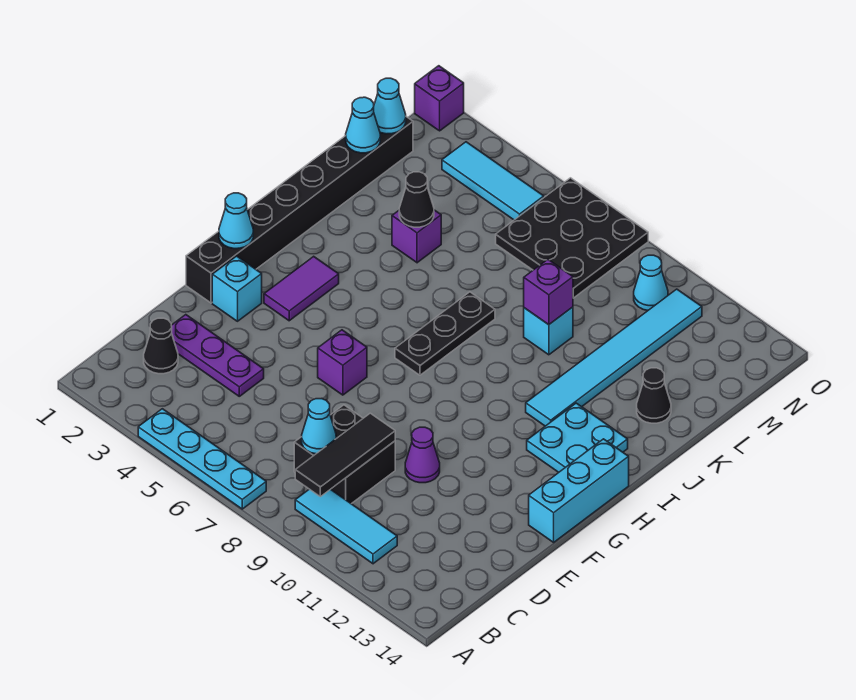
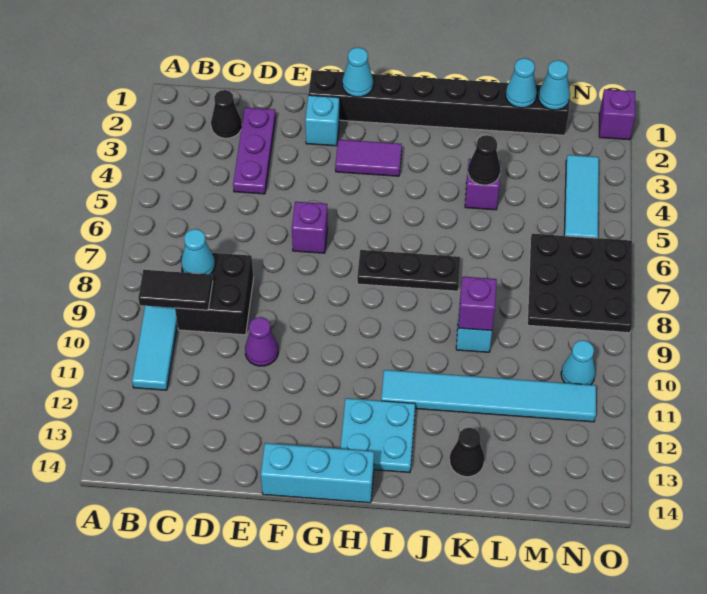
cyan 1x4 plate [138,409,266,509] -> none
black 1x3 tile [295,413,395,497] -> black 1x2 tile [138,270,213,310]

